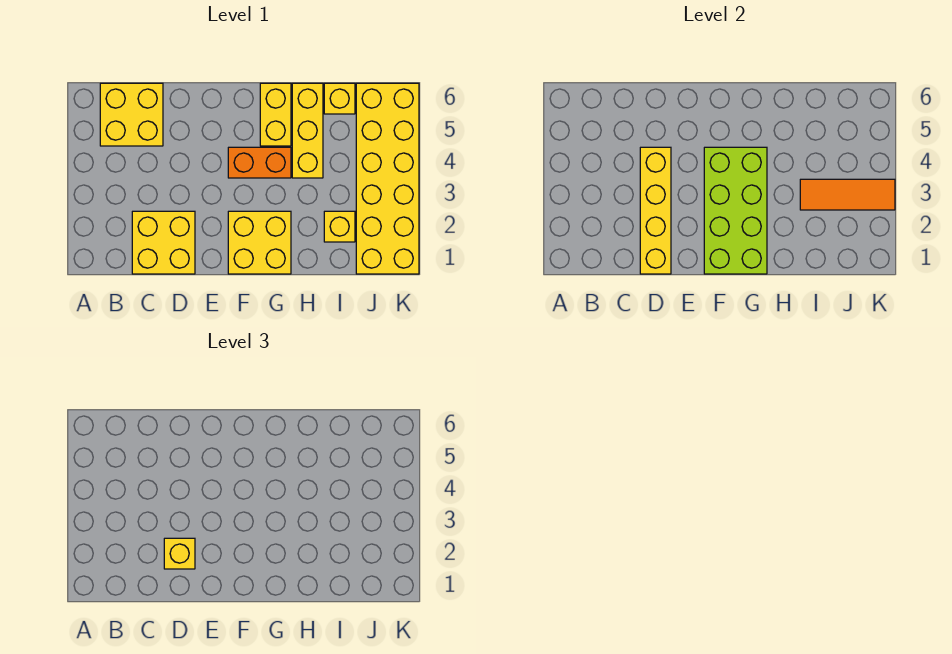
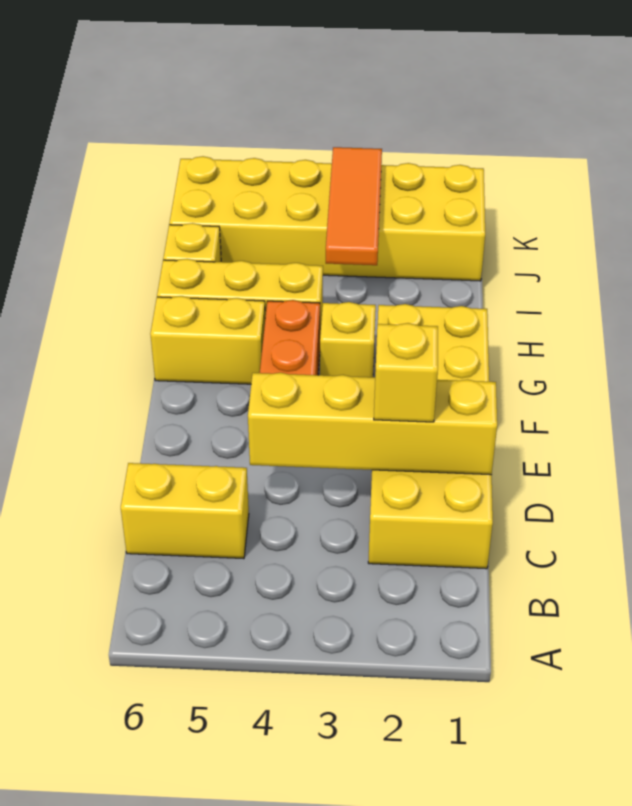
yellow 2x2 brick [100,83,163,146] -> yellow 1x2 brick [121,463,249,559]
lime 2x4 brick [704,147,767,274] -> none
yellow 1x1 brick [324,211,355,242] -> yellow 1x1 brick moved to [320,302,376,377]

